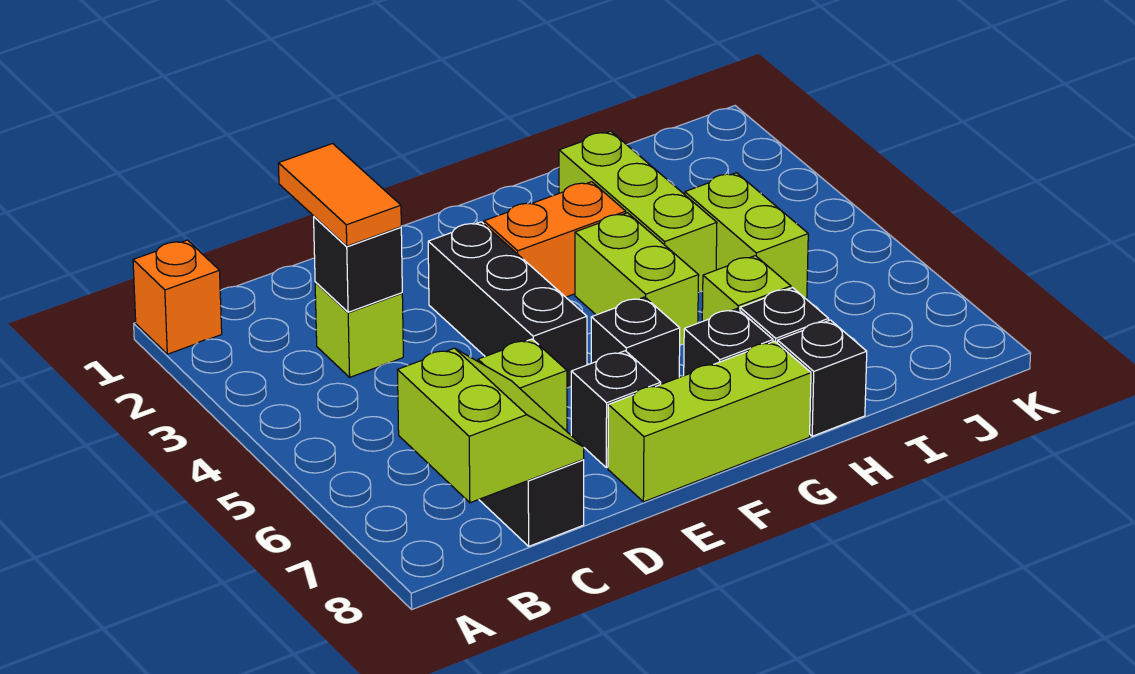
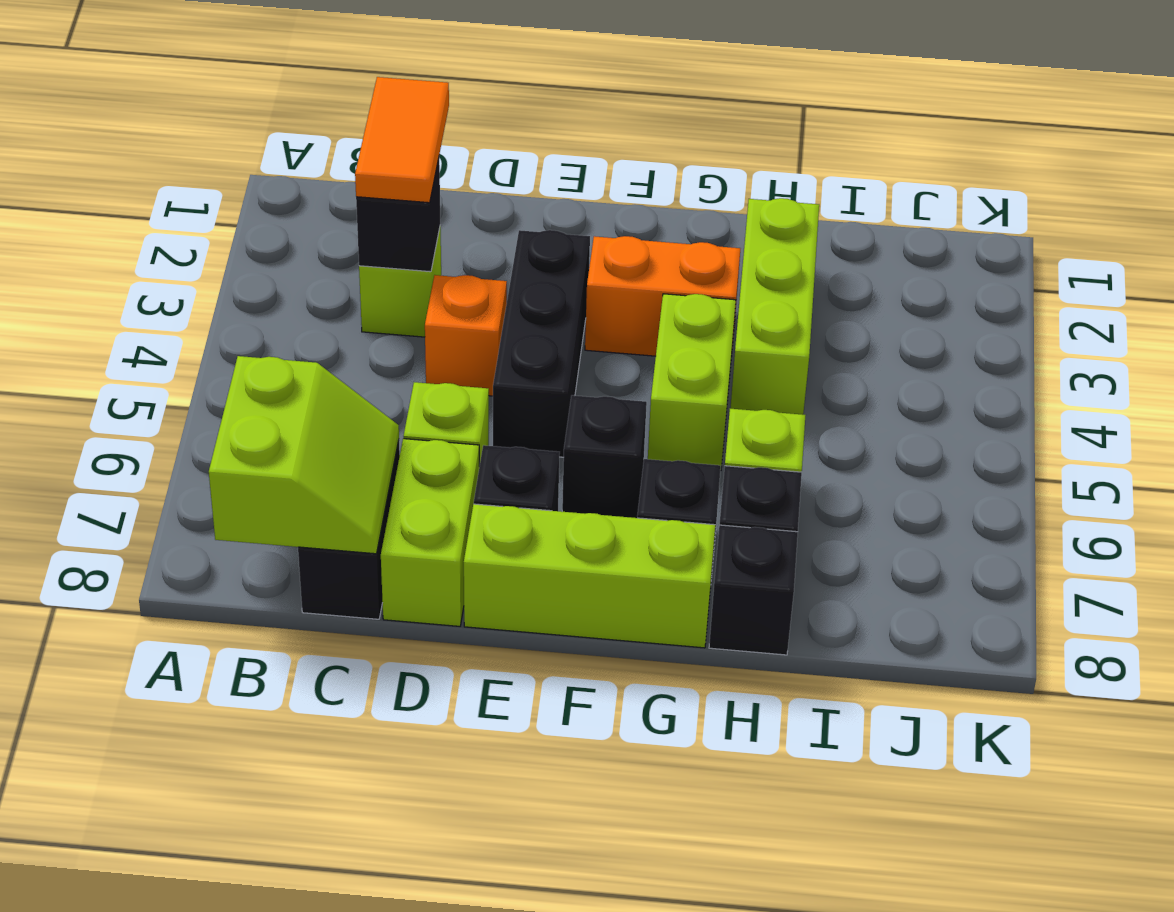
orange 1x1 brick [133,240,222,354] -> orange 1x1 brick moved to [425,275,507,396]
lime 1x2 brick [685,173,808,298] -> lime 1x2 brick moved to [381,439,479,626]

